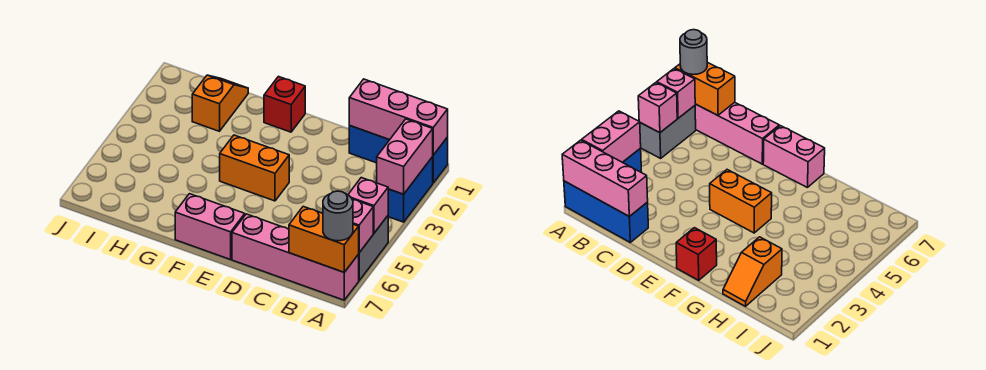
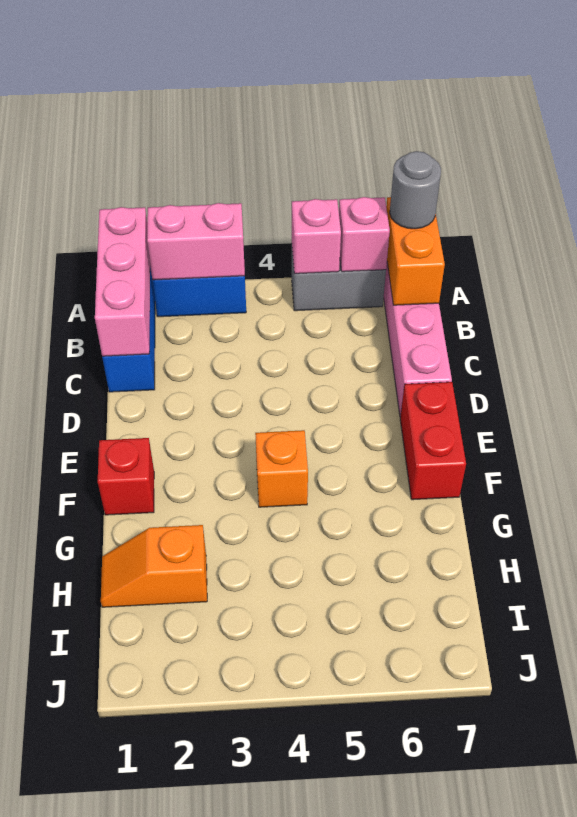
orange 1x2 brick [220,135,289,201] -> orange 1x1 brick [255,430,308,507]
pink 1x2 brick [175,194,245,260] -> red 1x2 brick [400,382,466,500]

